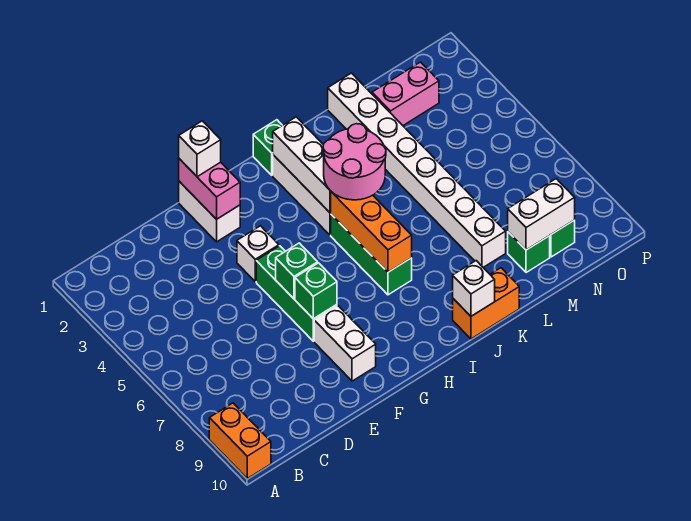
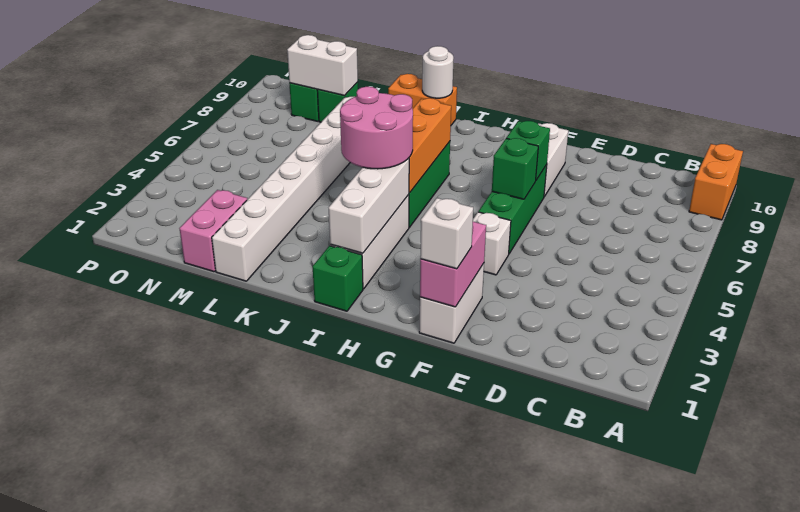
white 1x1 brick [453,261,495,316] -> white 1x1 round brick [422,46,453,98]
pink 1x2 brick [372,62,439,125] -> pink 1x2 brick turned to [179,190,247,272]

